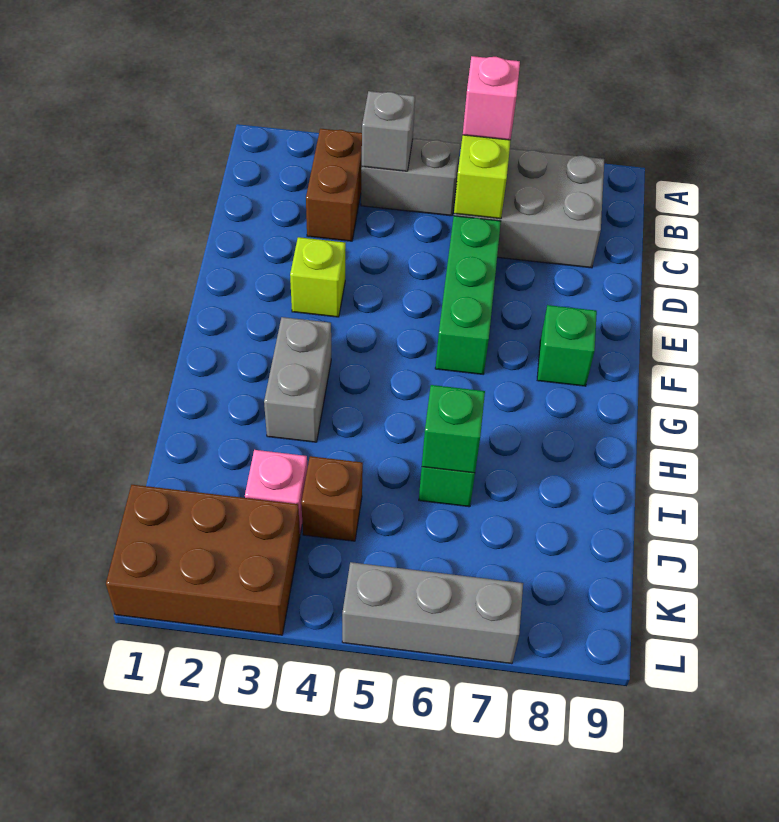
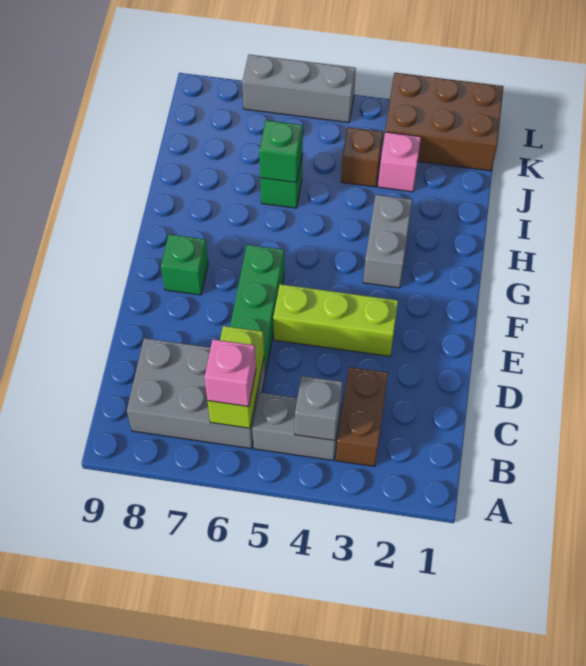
lime 1x1 brick [290,237,346,317] -> lime 1x3 brick [273,284,398,356]

